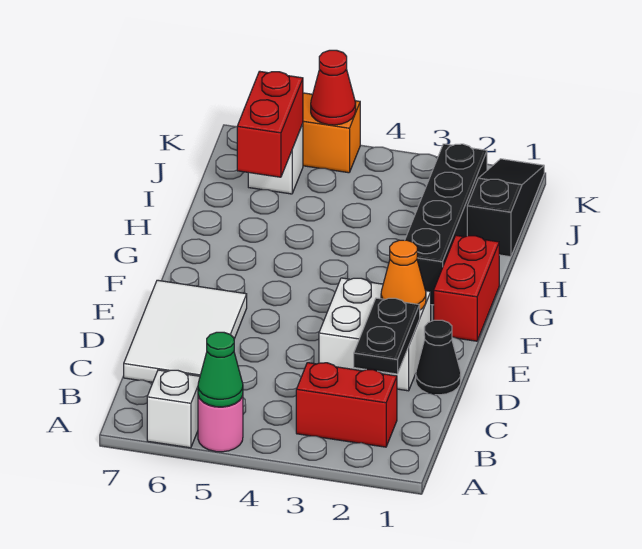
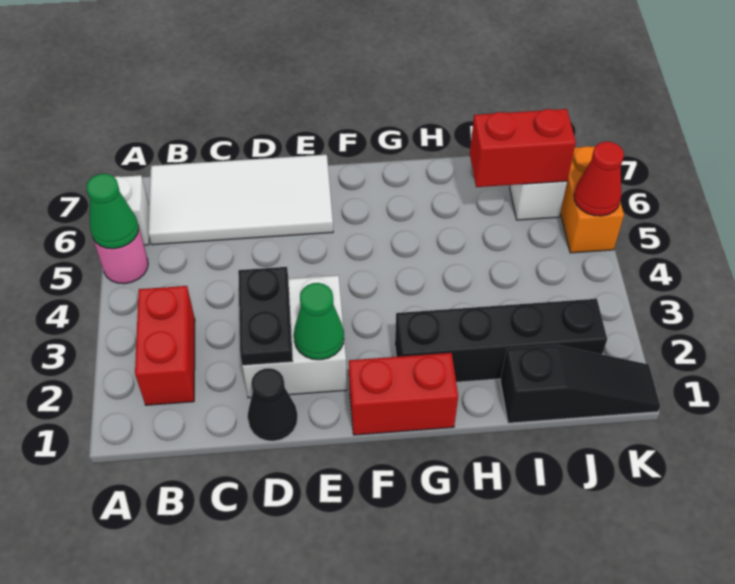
black 1x2 plate [354,298,420,374] -> black 1x2 plate turned to [238,267,293,366]
white 2x3 tile [124,280,247,382] -> white 2x4 tile [148,155,333,245]
orange 1x1 cone [381,240,426,310] -> green 1x1 cone [294,283,344,360]

